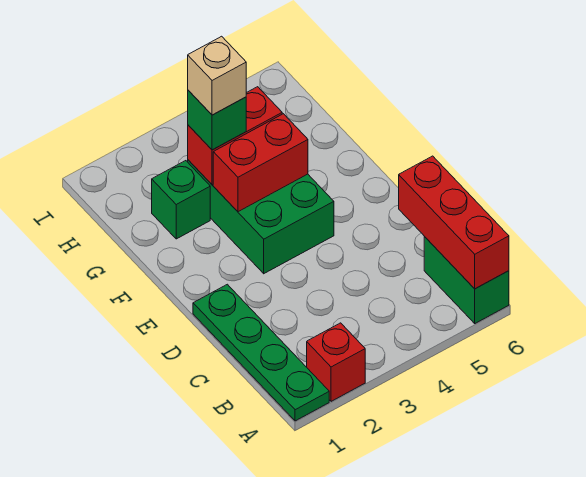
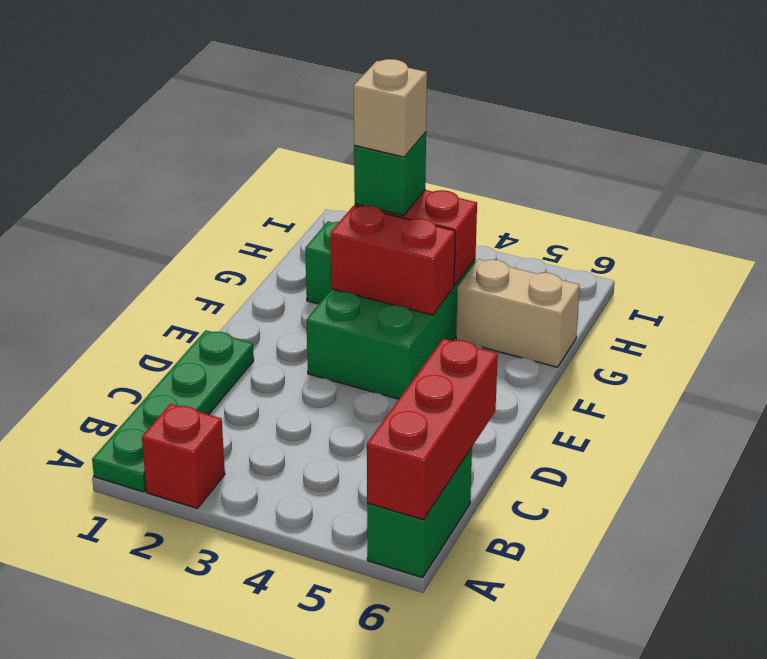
none -> tan 1x2 brick [456,259,580,367]

